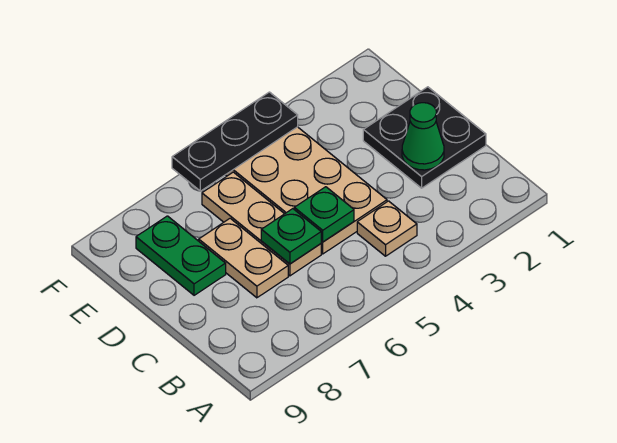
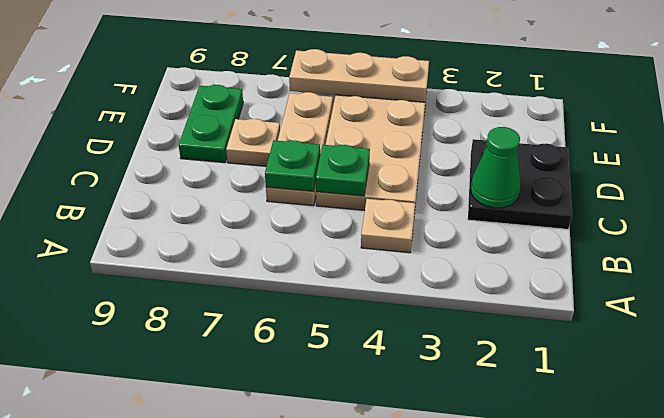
tan 1x2 plate [199,218,288,298] -> tan 1x1 plate [226,119,280,166]
black 1x3 plate [172,92,298,191] -> tan 1x3 plate [289,49,429,102]

